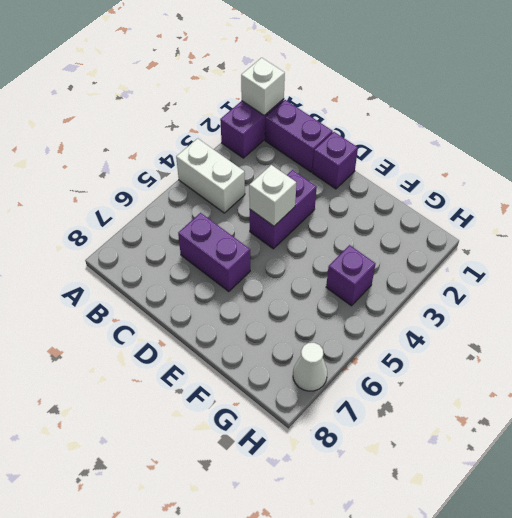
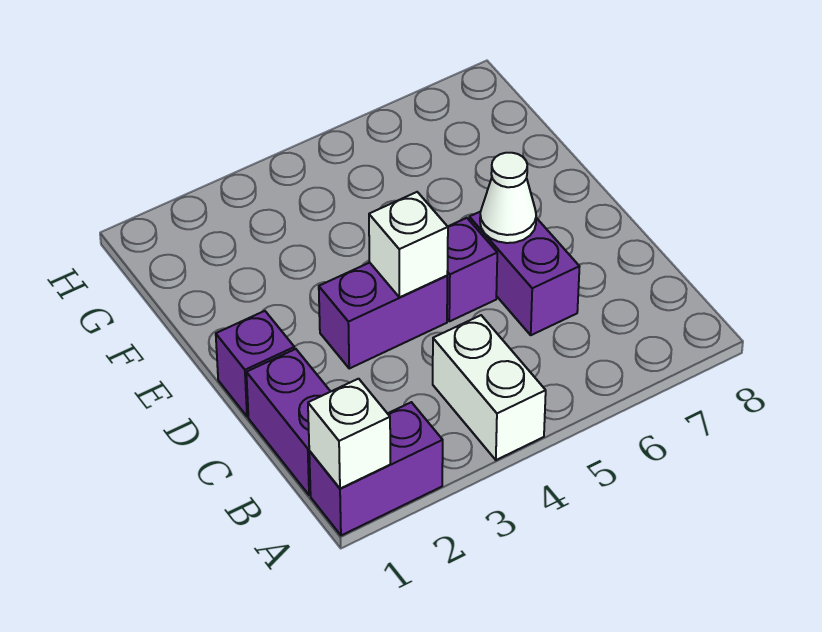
purple 1x1 brick [326,245,376,306] -> purple 1x1 brick moved to [447,218,497,321]
white 1x1 cone [293,343,327,391] -> white 1x1 cone moved to [480,153,536,243]

